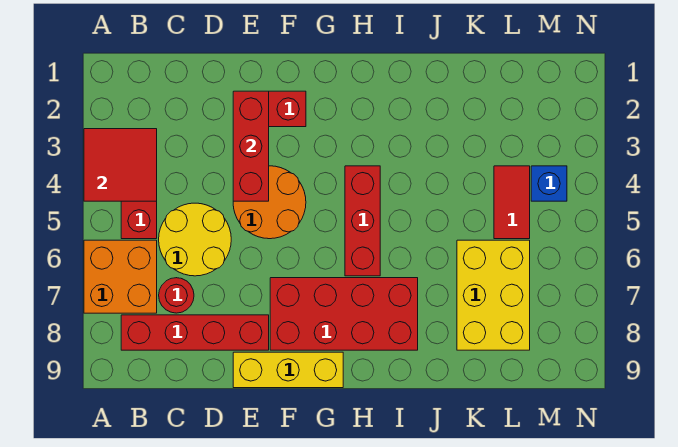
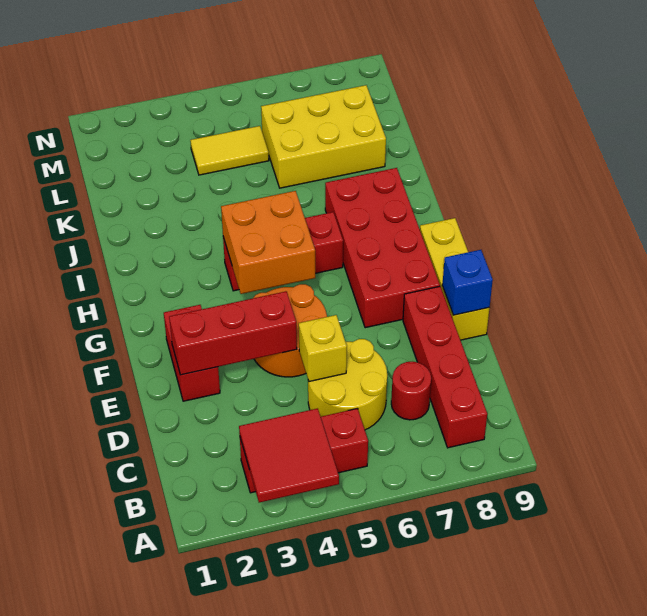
orange 2x2 brick [84,240,157,313] -> orange 2x2 brick moved to [221,191,315,294]
none -> yellow 1x1 brick [299,315,347,382]
red 1x2 tile [494,166,530,239] -> yellow 1x2 tile [190,126,269,175]
blue 1x1 brick [531,166,567,201] -> blue 1x1 brick moved to [442,250,493,315]

